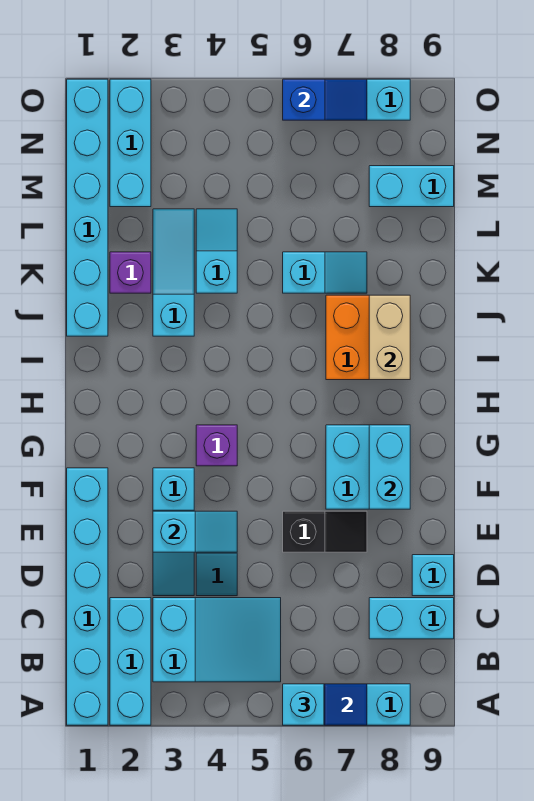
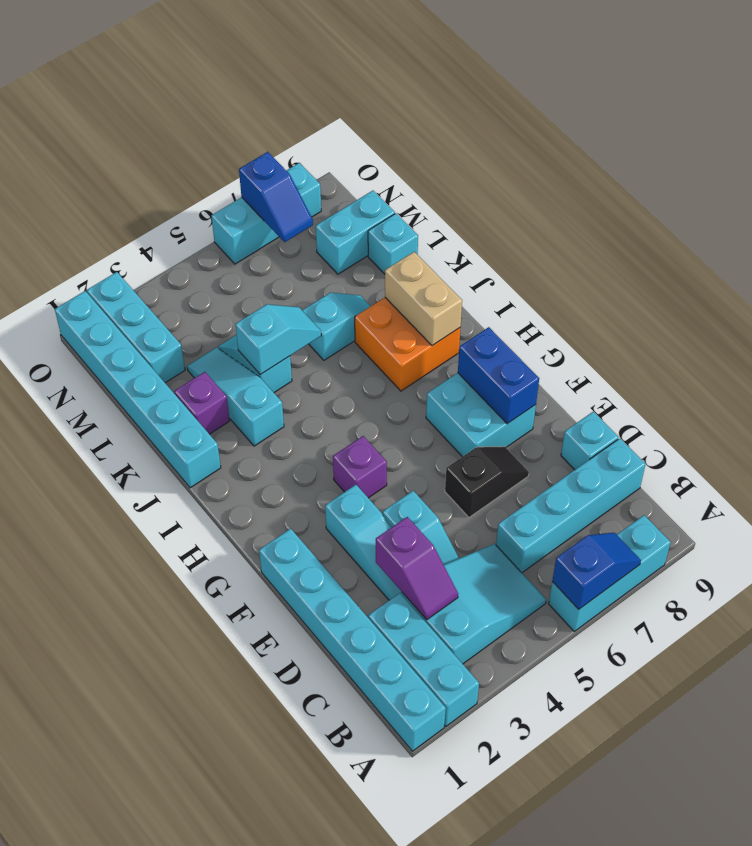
cyan 1x1 brick [283,684,324,725] -> cyan 1x1 brick moved to [368,214,418,274]
none -> purple 1x2 slope [376,517,458,620]
cyan 1x2 brick [369,598,454,639] -> cyan 1x4 brick [496,438,646,573]
cyan 1x2 slope [153,511,237,552] -> cyan 1x2 slope moved to [235,304,321,375]
cyan 1x2 brick [369,425,410,509] -> blue 1x2 brick [458,327,539,424]
blue 1x2 slope [283,79,367,120] -> blue 1x2 slope turned to [239,152,313,242]

